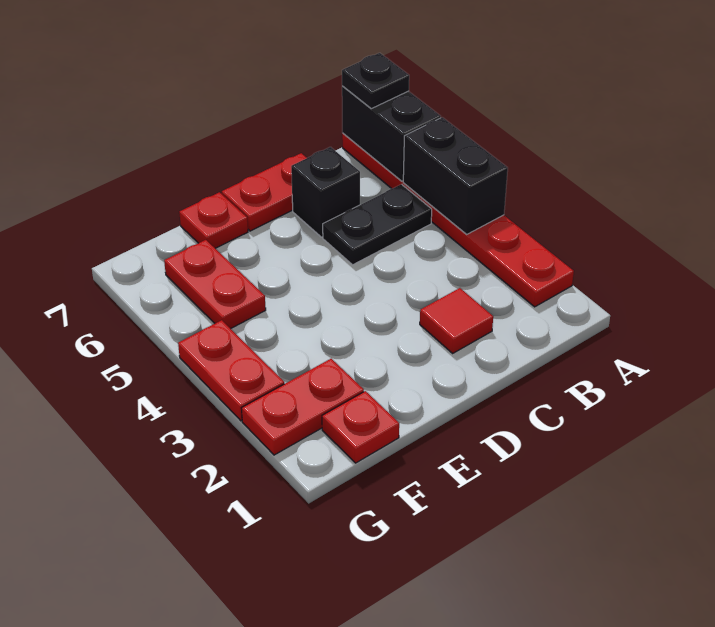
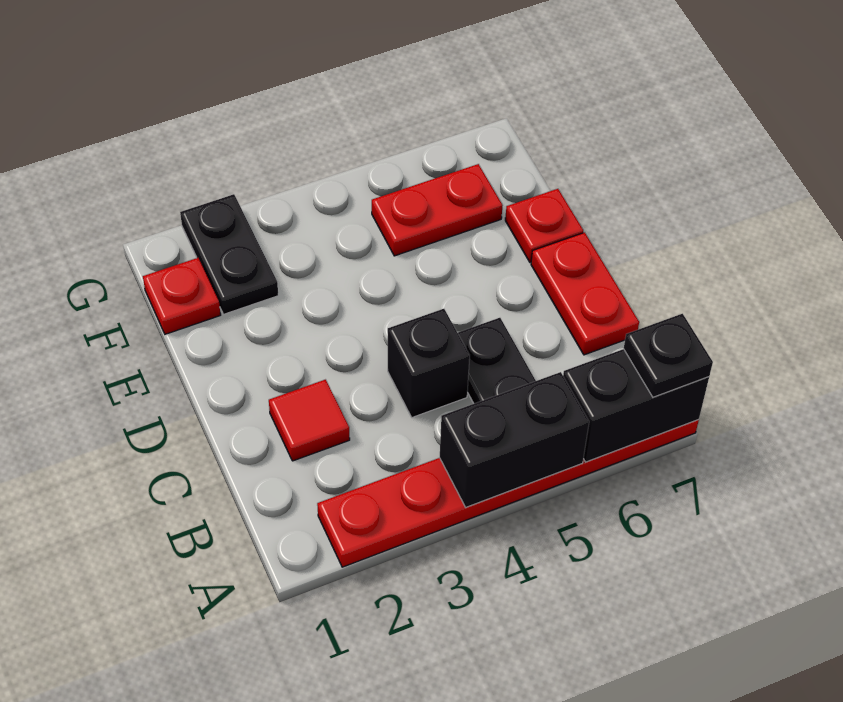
black 1x1 brick [291,147,360,237] -> black 1x1 brick moved to [388,309,470,417]
red 1x2 plate [242,359,364,455] -> black 1x2 plate [180,194,278,314]
red 1x2 plate [178,320,284,421] -> none

